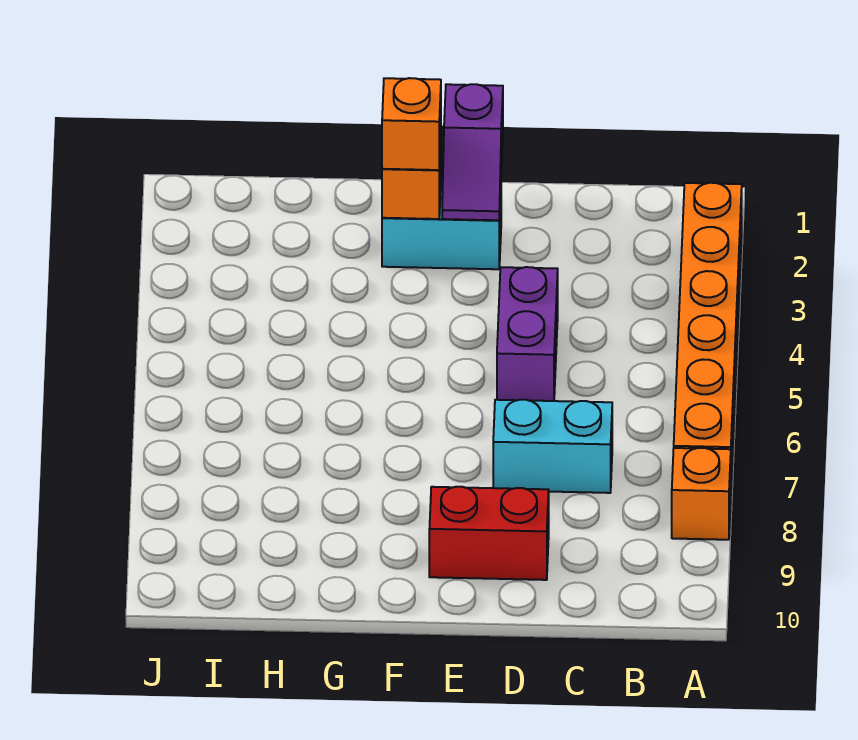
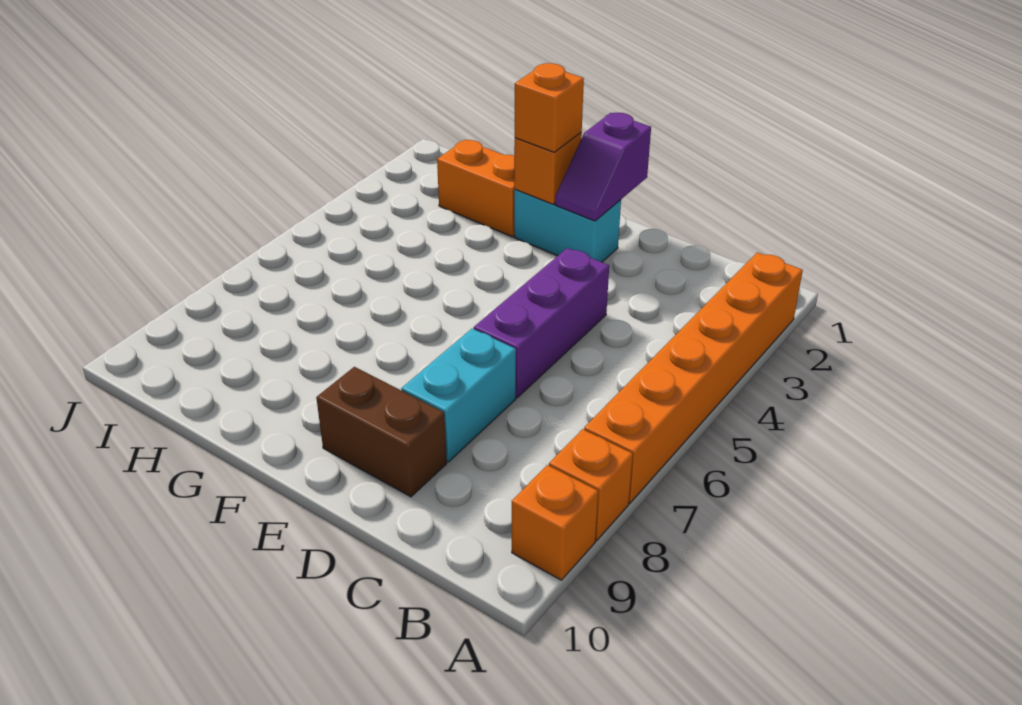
none -> orange 1x1 brick [512,465,598,580]
cyan 1x2 brick [493,400,612,493] -> cyan 1x2 brick turned to [401,329,516,462]
purple 1x2 brick [497,267,558,401] -> purple 1x3 brick [474,248,609,398]
red 1x2 brick [429,487,549,580] -> brown 1x2 brick [316,367,447,497]
none -> orange 1x2 brick [437,140,515,237]

